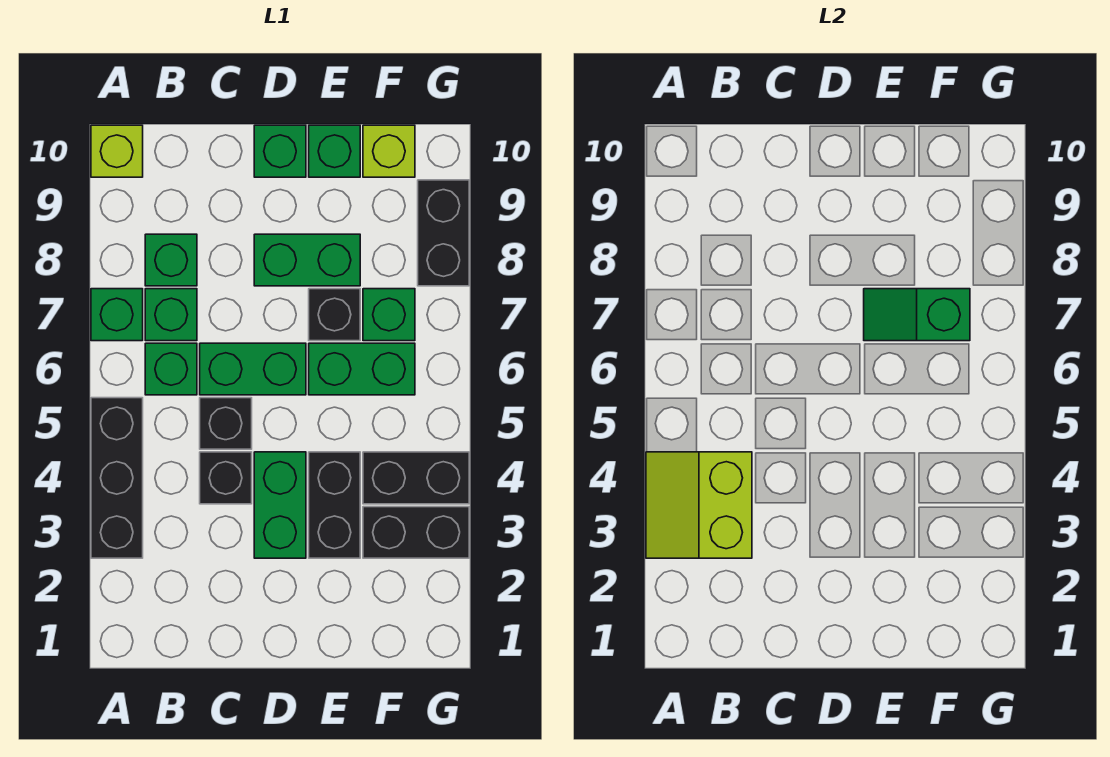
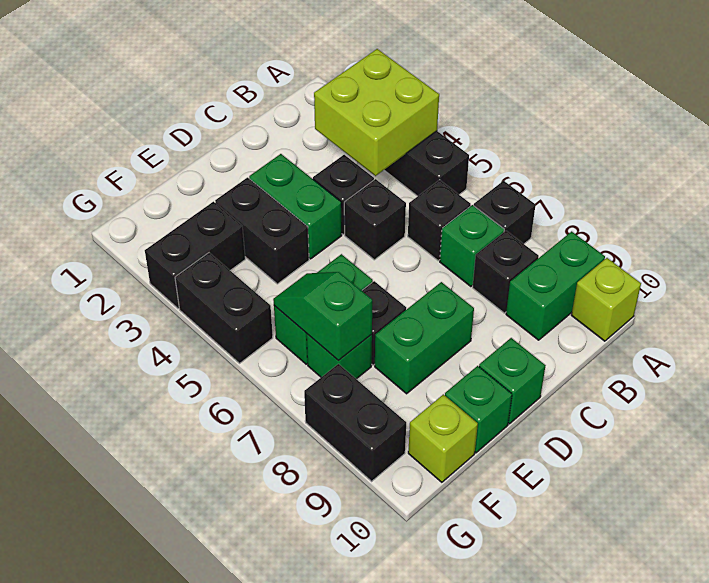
lime 2x2 slope [646,452,752,558] -> lime 2x2 brick [314,49,439,176]
green 1x1 brick [91,289,143,341] -> black 1x1 brick [474,181,535,244]
green 1x1 brick [145,343,197,395] -> black 1x1 brick [408,180,471,261]
green 1x1 brick [145,234,197,286] -> black 1x1 brick [473,231,539,313]
green 1x2 brick [200,343,306,395] -> green 1x2 brick moved to [506,231,605,340]
green 1x2 slope [864,289,970,341] -> green 1x2 slope turned to [273,272,372,361]
black 1x2 brick [363,452,469,504] -> black 1x2 brick turned to [175,253,273,363]

